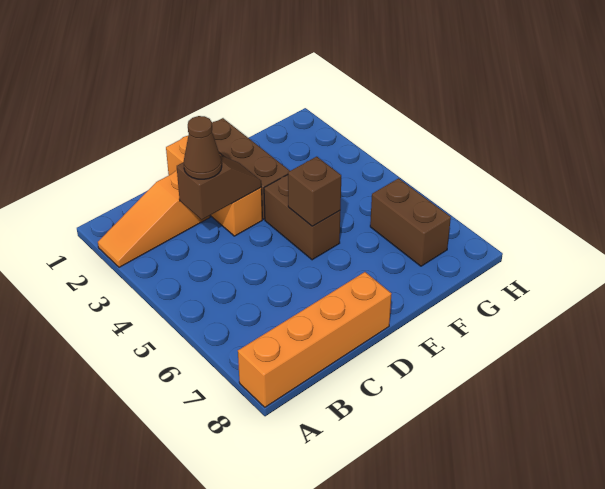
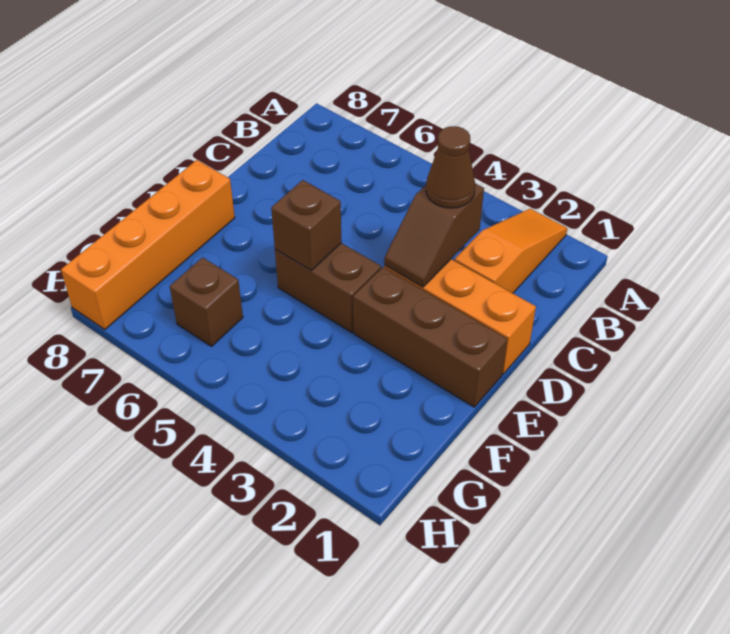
orange 1x4 brick [238,272,391,407] -> orange 1x4 brick moved to [61,160,235,329]
brown 1x2 brick [370,178,451,266] -> brown 1x1 brick [170,258,243,346]

